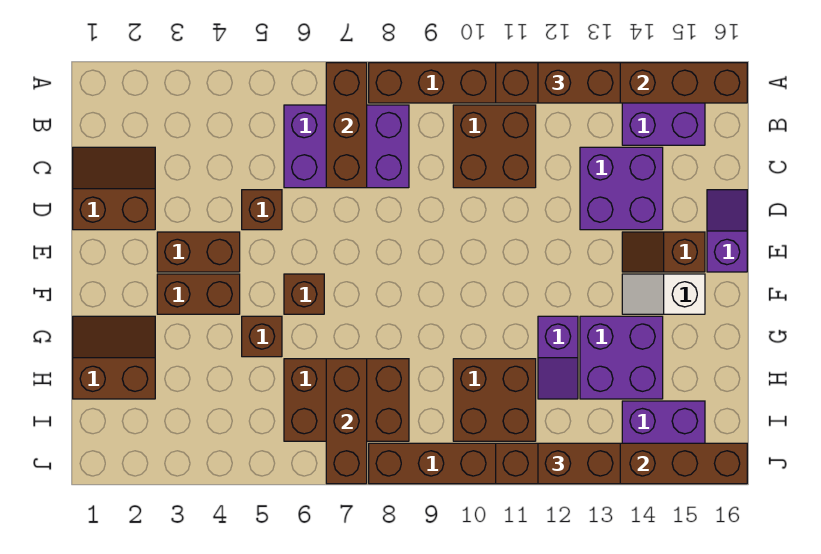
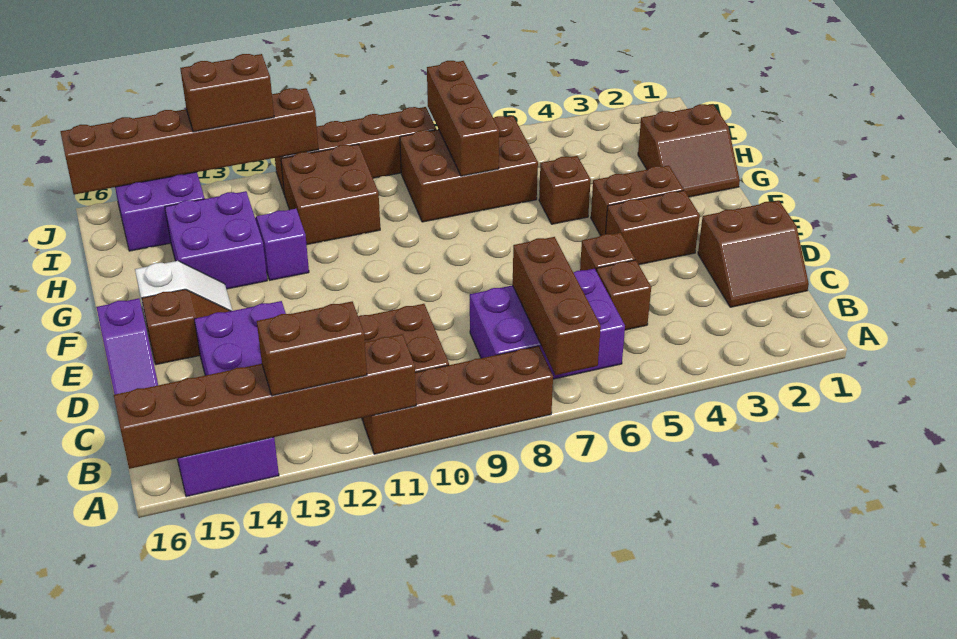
brown 1x1 brick [284,274,324,314] -> brown 1x1 brick moved to [596,260,651,330]

